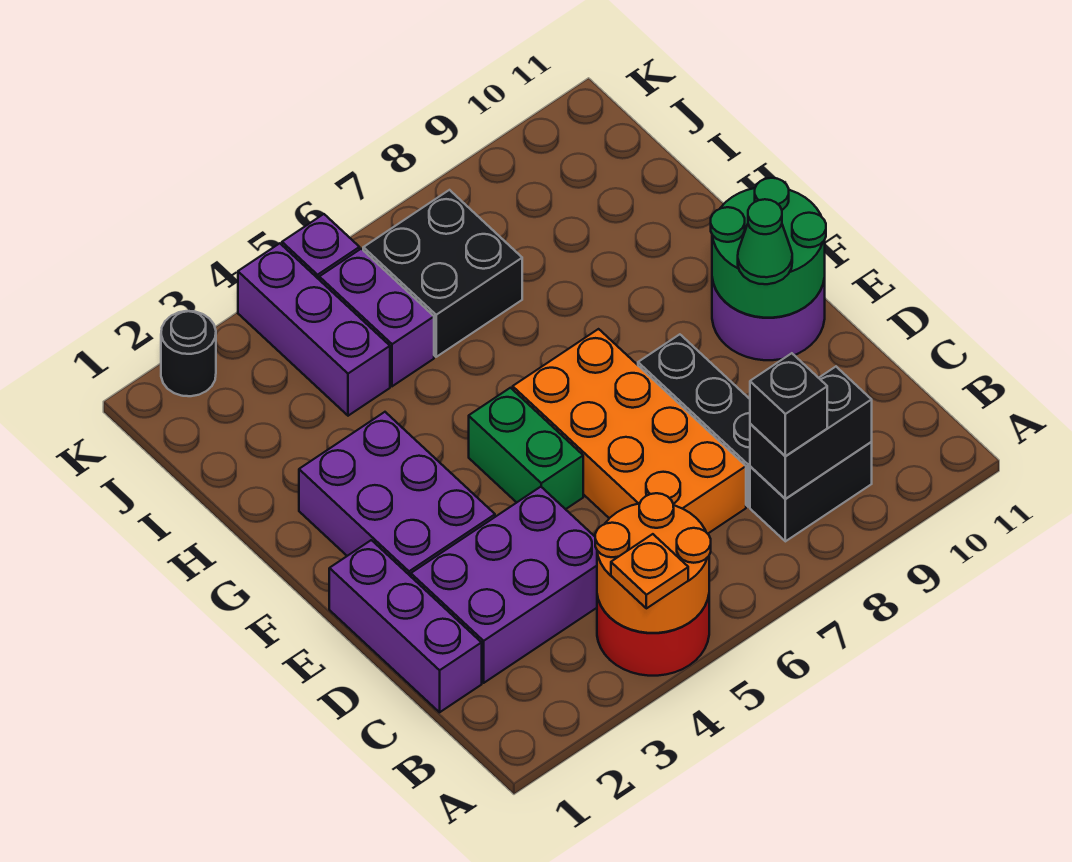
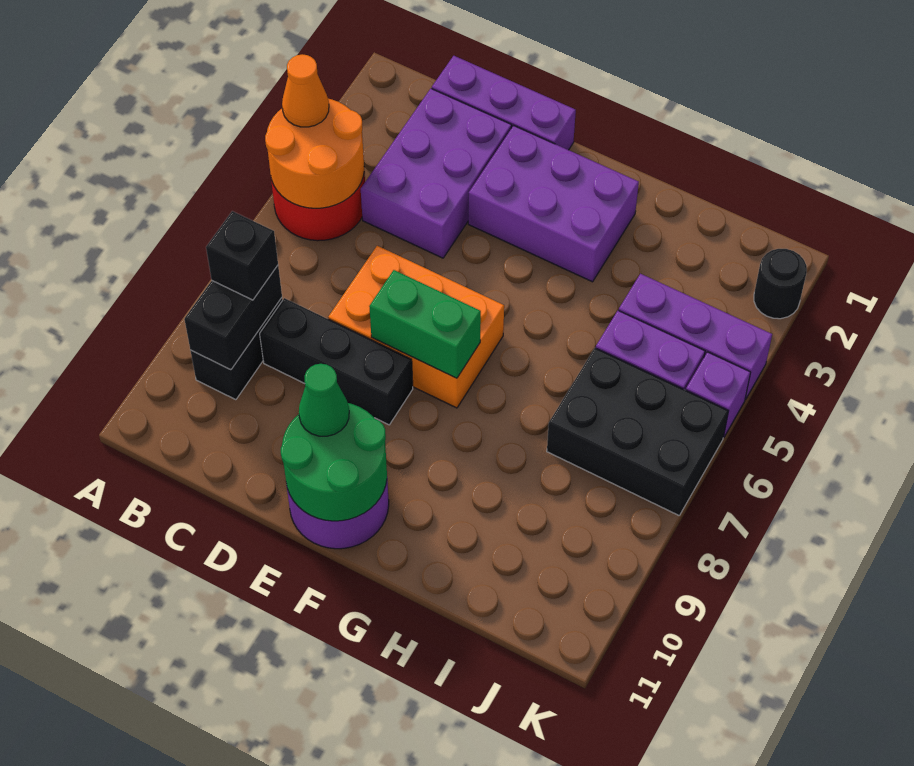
orange 1x1 plate [611,534,688,608] -> orange 1x1 cone [282,54,329,127]
orange 2x4 brick [513,329,746,534] -> orange 2x3 brick [328,246,504,408]
green 1x2 brick [469,388,583,509] -> green 1x2 brick moved to [369,270,481,378]
black 2x2 brick [363,190,522,357] -> black 2x3 brick [547,348,728,515]

